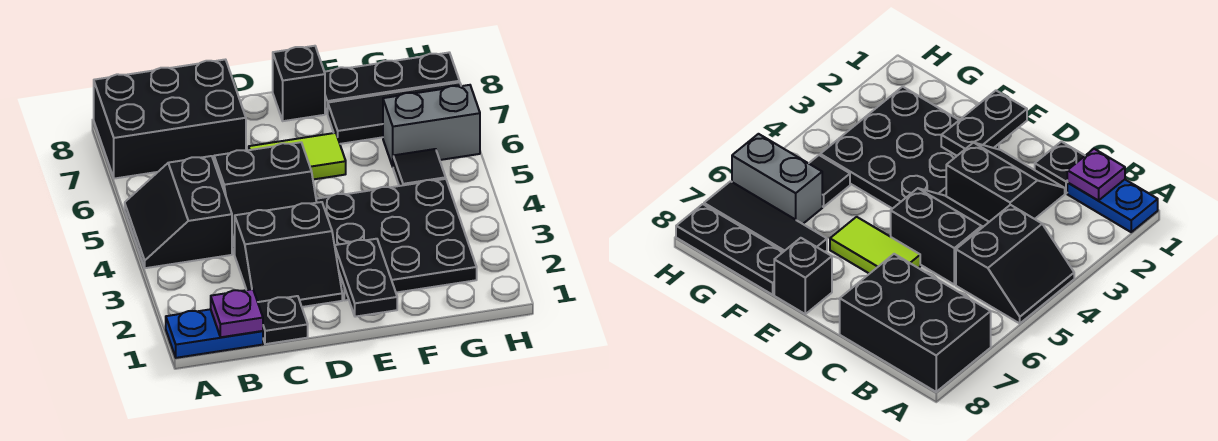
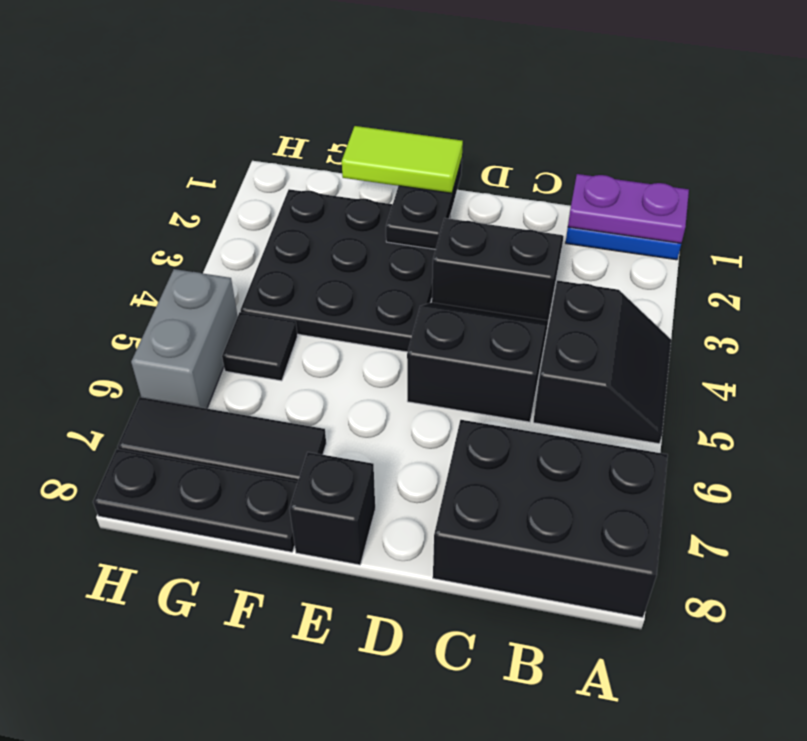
purple 1x1 plate [211,289,263,337] -> purple 1x2 plate [568,174,689,243]
black 1x1 plate [258,296,308,344] -> none
lime 1x2 tile [249,133,346,179] -> lime 1x2 tile moved to [342,126,463,193]
grey 1x2 brick [383,85,480,166] -> grey 1x2 brick turned to [131,269,238,408]

